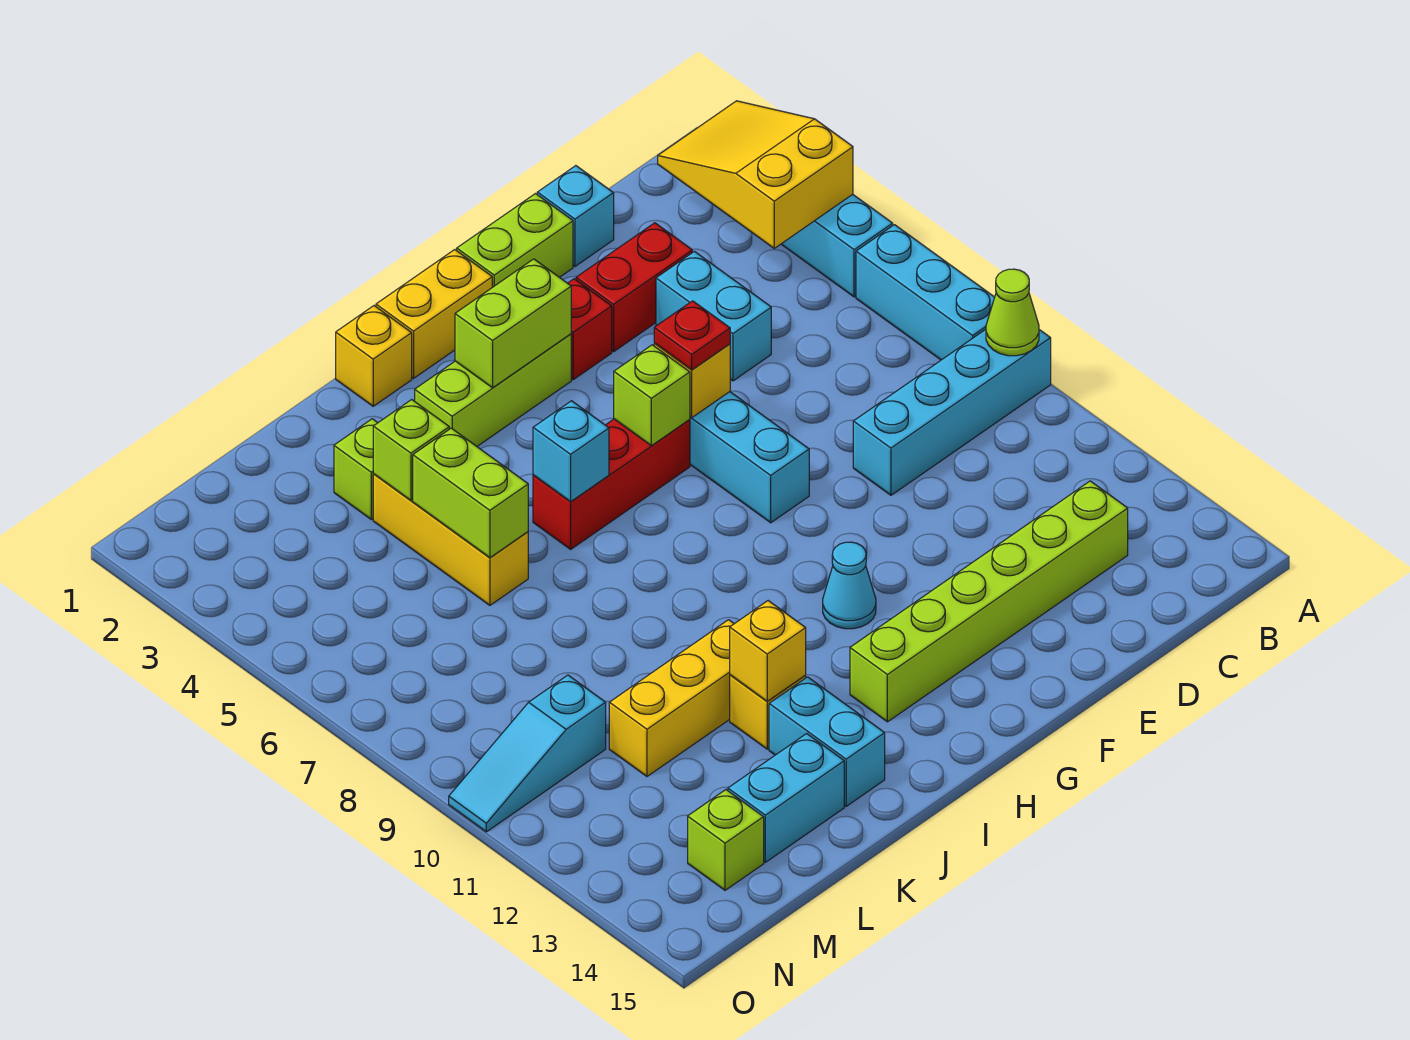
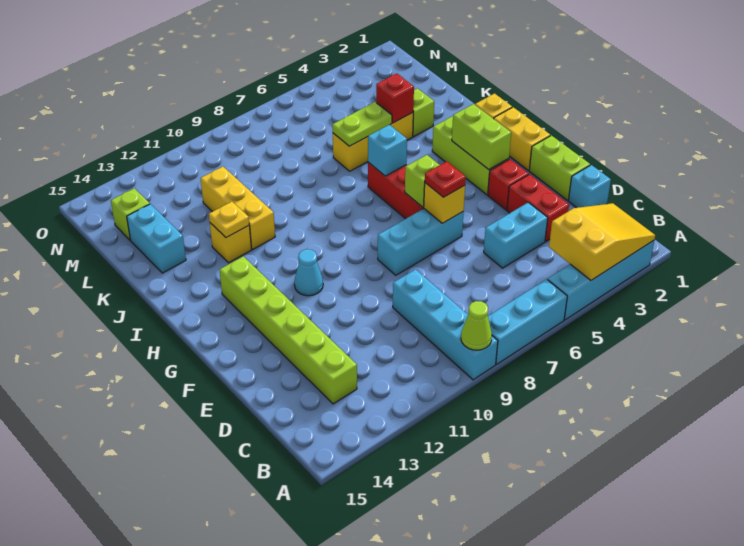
yellow 1x1 brick [730,601,806,701] -> yellow 1x1 plate [209,202,249,238]
cyan 1x2 brick [769,677,885,806] -> none
lime 1x1 brick [373,400,449,500] -> red 1x1 brick [376,73,414,123]
lime 1x2 brick [413,428,528,558] -> lime 1x2 plate [332,102,392,146]
cyan 1x3 slope [449,675,606,832] -> none

